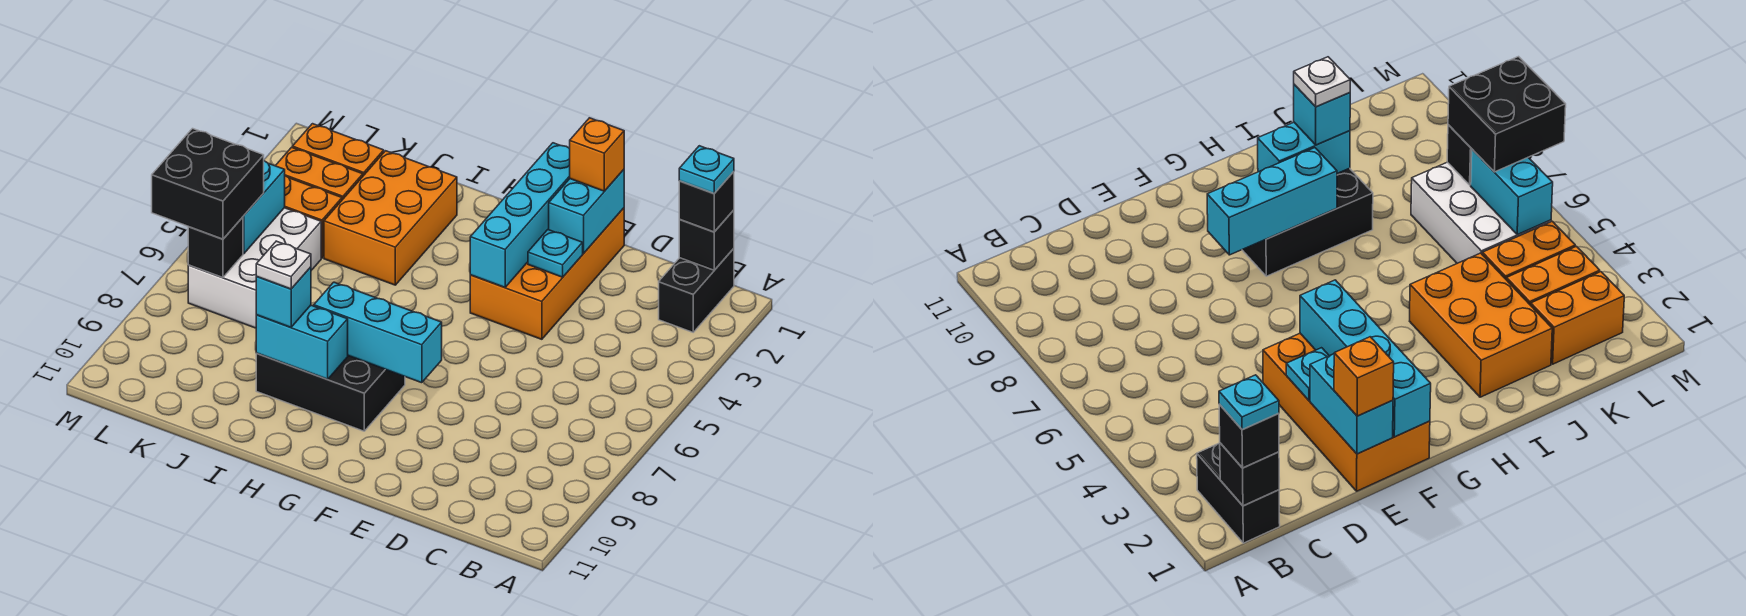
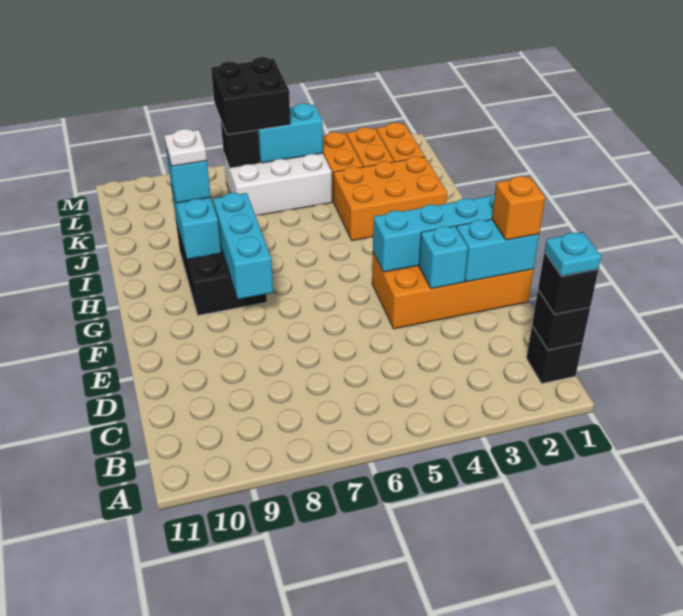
black 1x2 brick [659,249,734,332] -> black 1x1 brick [527,326,583,384]
cyan 1x1 plate [528,230,583,277] -> cyan 1x1 brick [419,226,468,289]

